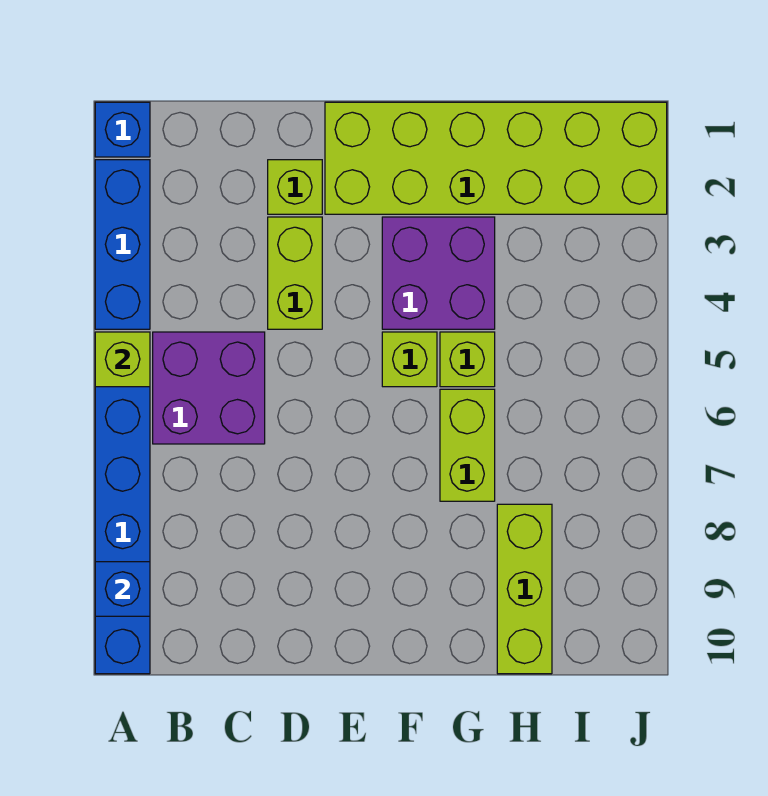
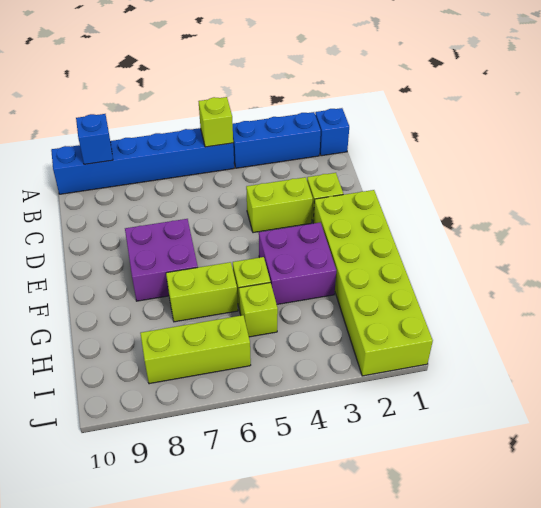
purple 2x2 brick [153,332,265,444] -> purple 2x2 brick moved to [125,219,198,301]
lime 1x1 brick [382,332,437,387] -> lime 1x1 brick moved to [239,283,278,337]
lime 1x3 brick [497,504,552,674] -> lime 1x3 brick moved to [140,315,251,384]

